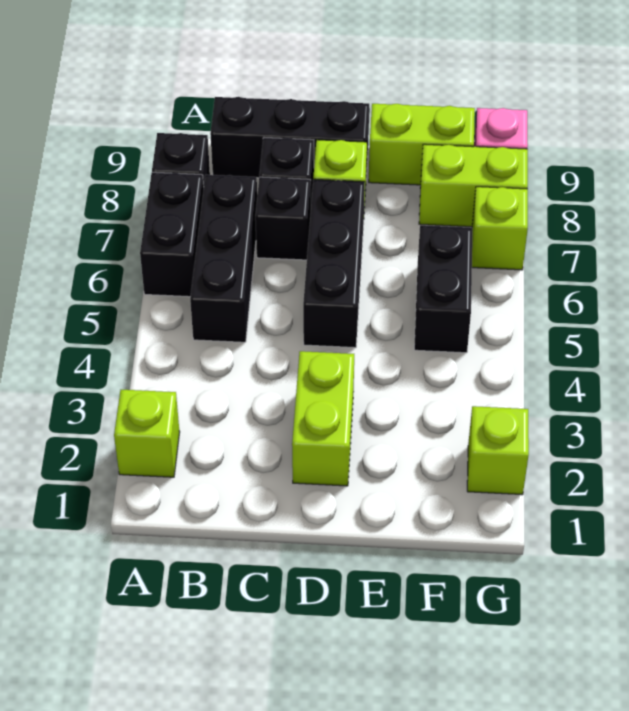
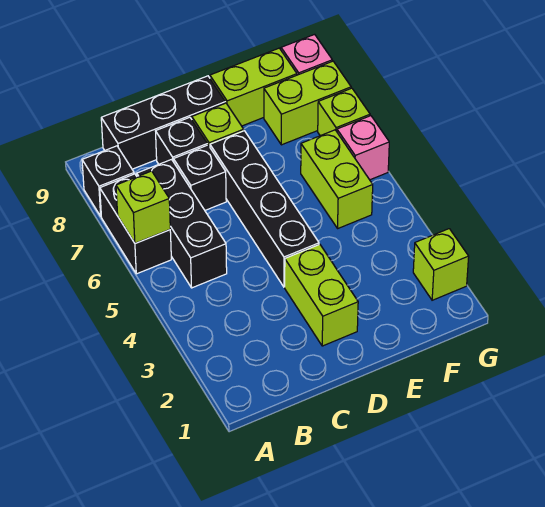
lime 1x1 brick [114,390,180,477] -> lime 1x1 brick moved to [116,171,170,243]
black 1x3 brick [303,179,365,348] -> black 1x4 brick [210,131,319,287]
black 1x2 brick [414,225,473,353] -> lime 1x2 brick [301,130,373,228]
none -> pink 1x1 brick [337,116,389,180]

